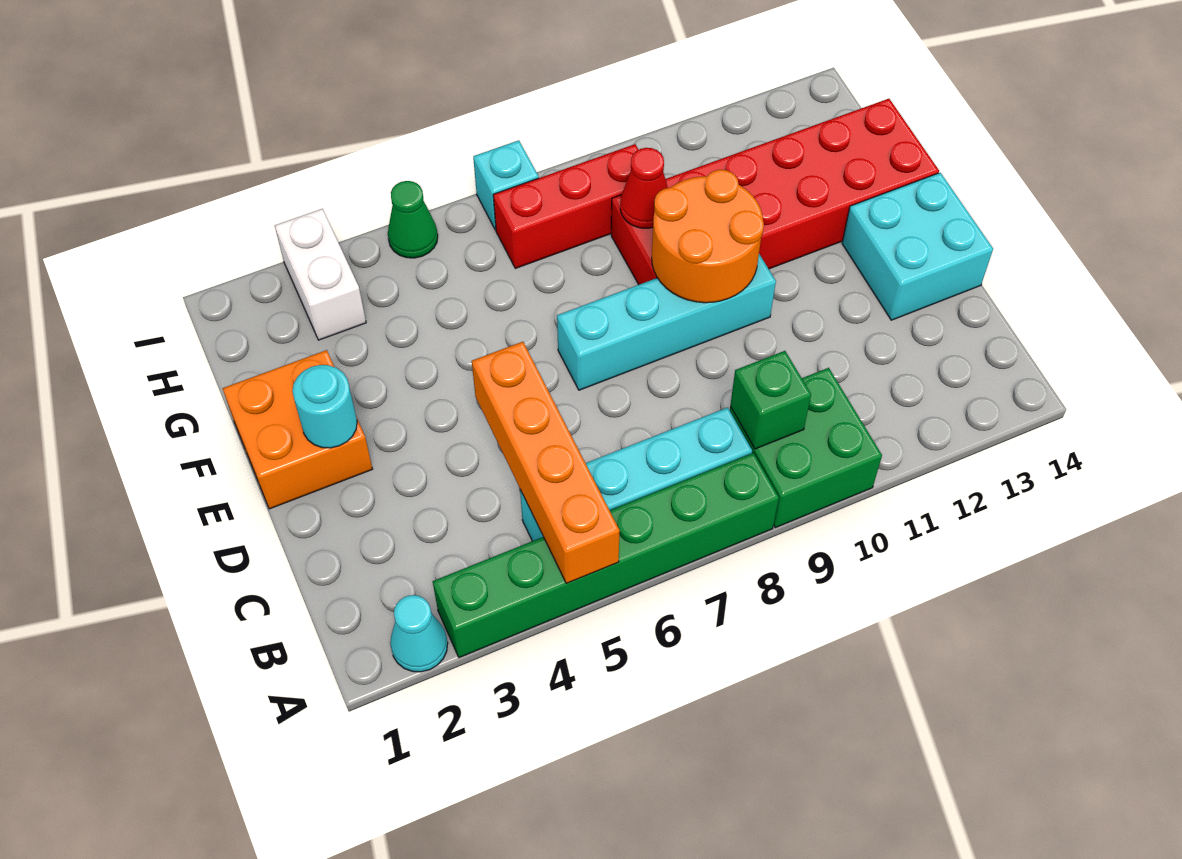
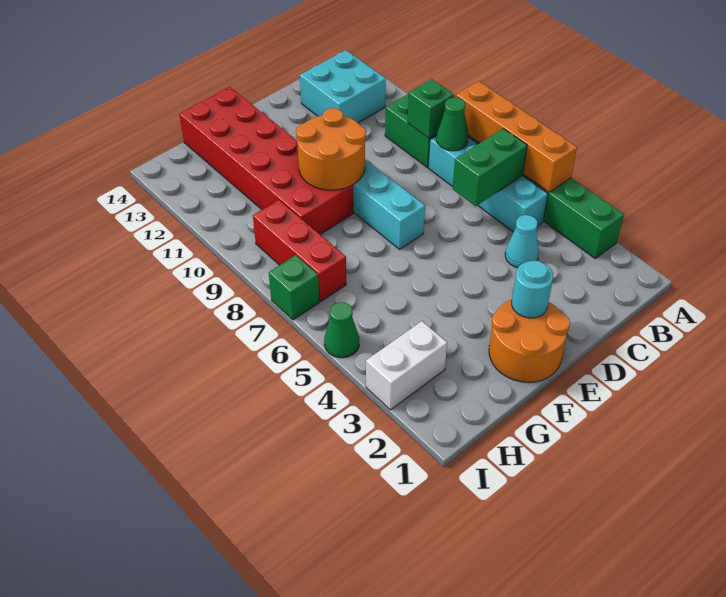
cyan 1x1 cone [390,595,448,672] -> cyan 1x1 cone moved to [505,215,539,268]
orange 1x4 brick [472,342,620,583] -> orange 1x4 brick turned to [456,81,577,192]
none -> green 1x2 brick [453,129,527,206]
none -> green 1x1 cone [437,98,468,151]
cyan 2x2 brick [842,173,993,320] -> cyan 2x2 brick moved to [300,50,386,123]
orange 2x2 brick [223,350,372,509] -> orange 2x2 round brick [489,300,570,382]
red 1x1 cone [620,148,668,228] -> none
cyan 1x1 brick [473,140,539,230] -> green 1x1 brick [269,255,319,320]

